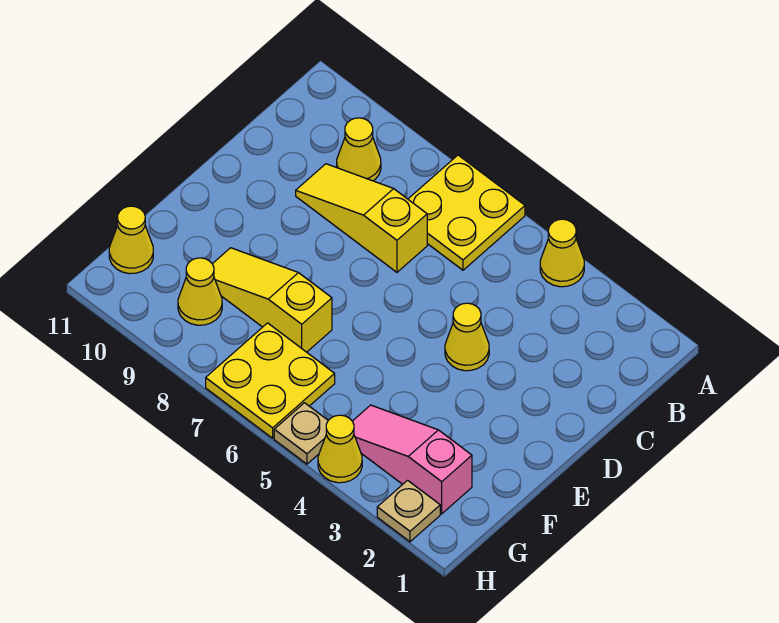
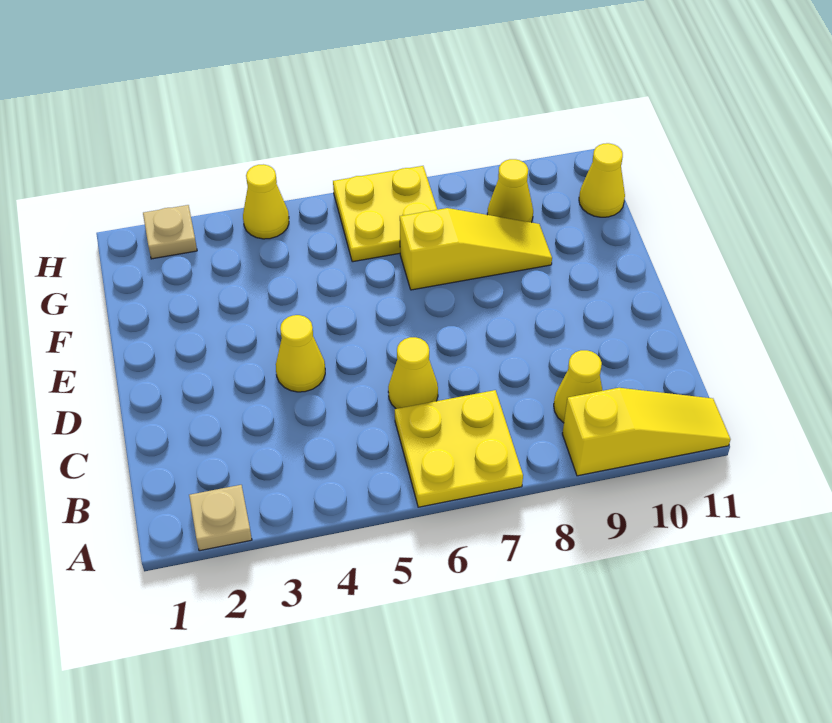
yellow 1x1 cone [540,219,584,287] -> yellow 1x1 cone moved to [388,337,438,409]
yellow 1x3 slope [296,164,427,272] -> yellow 1x3 slope moved to [562,388,730,476]
pink 1x3 slope [353,405,472,514] -> none
tan 1x1 plate [274,403,328,464] -> tan 1x1 plate moved to [189,485,252,551]

